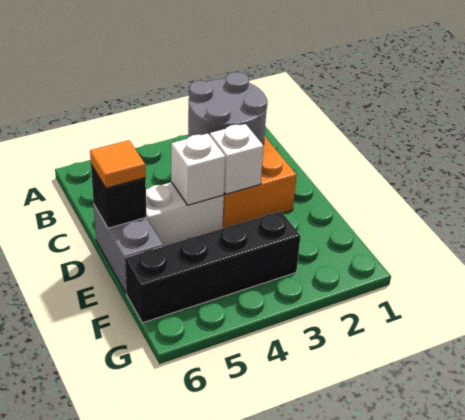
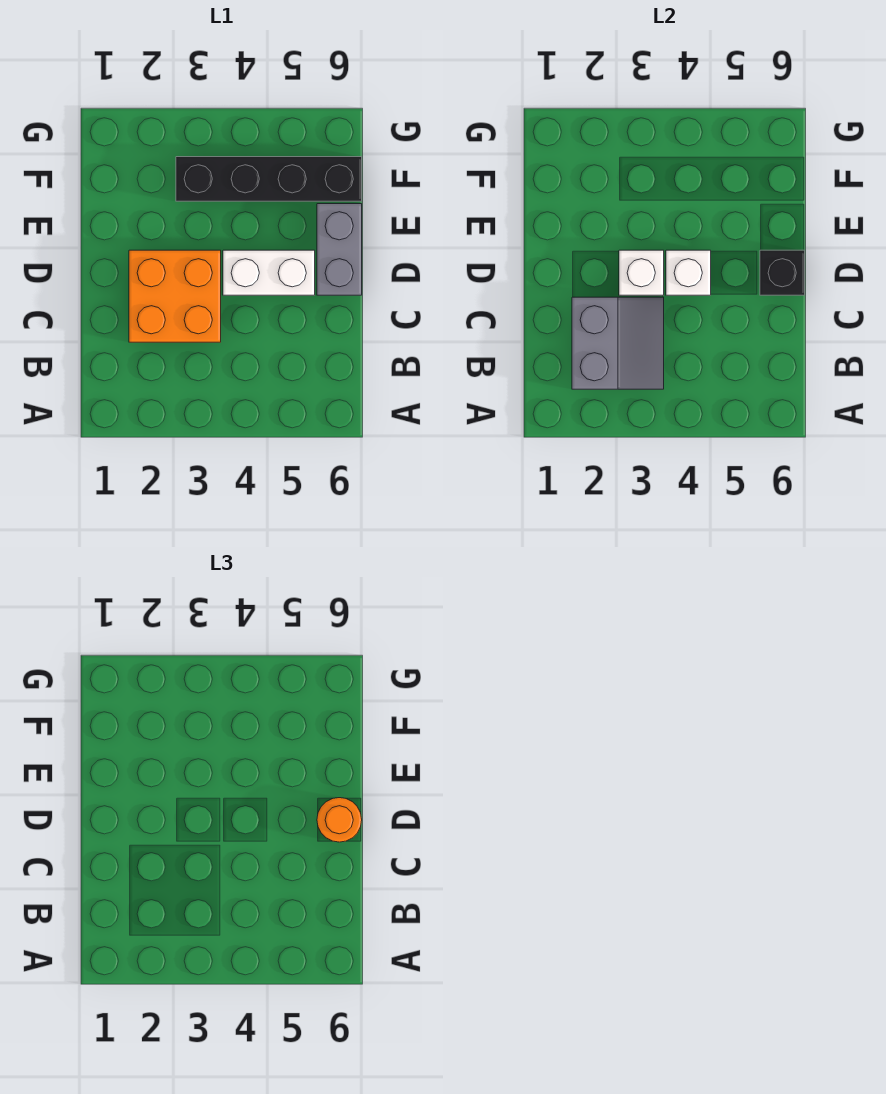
grey 2x2 round brick [188,72,268,145] -> grey 2x2 slope [572,297,664,389]
orange 1x1 tile [90,140,146,188] -> orange 1x1 round brick [317,798,362,842]

